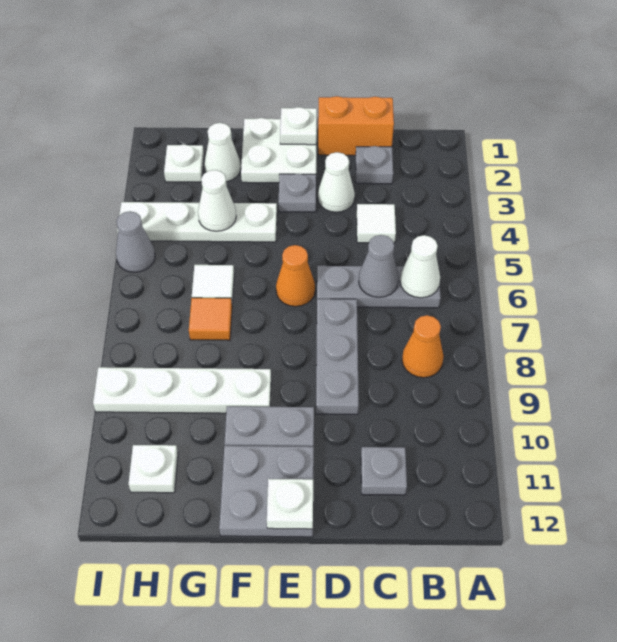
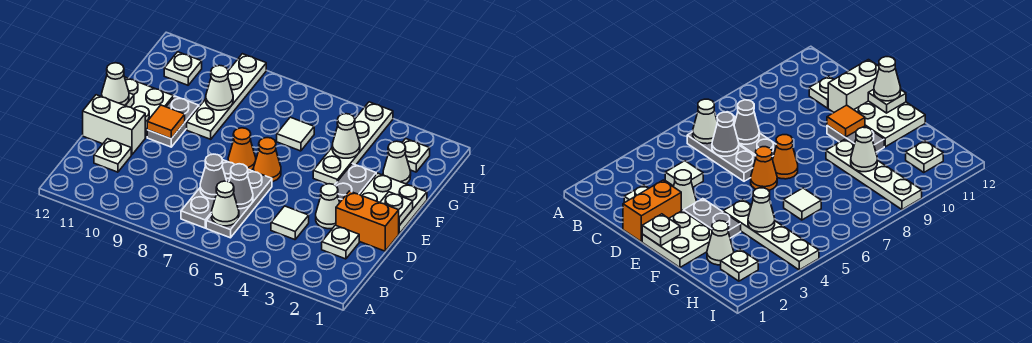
orange 1x1 cone [402,315,444,378] -> orange 1x1 cone moved to [228,128,256,170]
orange 1x2 brick [318,96,394,155] -> orange 1x2 brick turned to [336,191,399,251]
grey 1x1 plate [356,146,393,184] -> white 1x1 plate [322,225,359,259]
grey 1x1 plate [361,447,407,495] -> white 1x1 plate [94,139,131,172]
grey 1x3 plate [316,299,359,414] -> grey 1x3 plate turned to [181,160,235,228]
none -> white 1x2 brick [83,95,145,155]
grey 1x1 plate [279,174,316,212] -> grey 1x2 plate [335,164,376,202]
grey 2x2 plate [219,446,314,537] -> white 2x2 plate [125,77,174,137]
none -> white 1x1 cone [102,63,129,105]
orange 1x1 tile [189,298,232,340] -> orange 1x1 tile moved to [147,105,185,139]
none -> white 1x1 cone [206,65,233,110]
grey 1x1 cone [116,211,155,272] -> grey 1x1 cone moved to [200,154,227,199]

